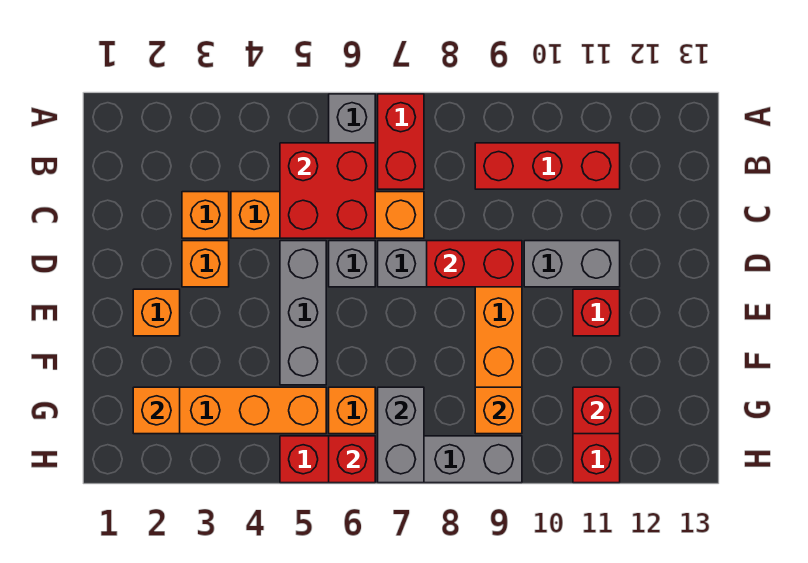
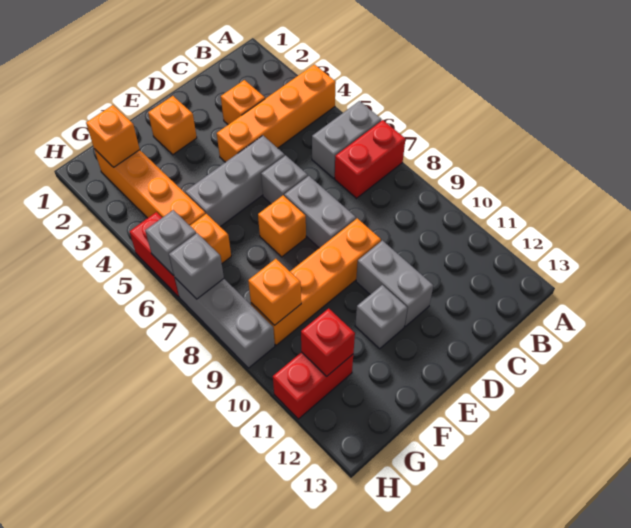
red 2x2 brick [280,143,375,238] -> none
red 1x3 brick [475,143,620,189] -> none
orange 1x4 brick [231,192,424,238] -> orange 1x4 brick turned to [217,64,336,162]
orange 1x1 brick [182,241,229,287] -> orange 1x1 brick moved to [258,195,306,257]
red 1x2 brick [427,241,522,287] -> none
red 1x1 brick [573,289,620,336] -> grey 1x1 brick [355,285,407,349]
grey 1x2 brick [378,387,424,483] -> grey 1x1 brick [169,233,224,299]
red 1x1 brick [329,436,375,483] -> grey 1x1 brick [145,210,196,275]

